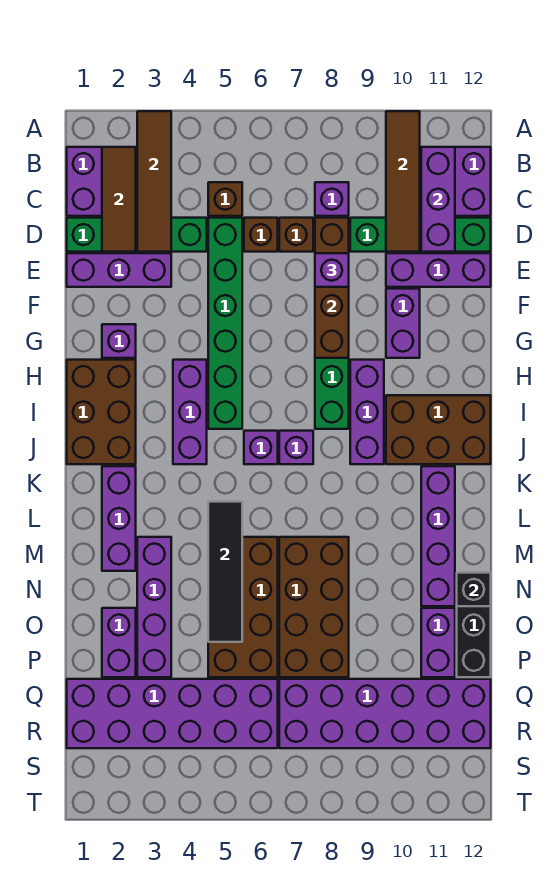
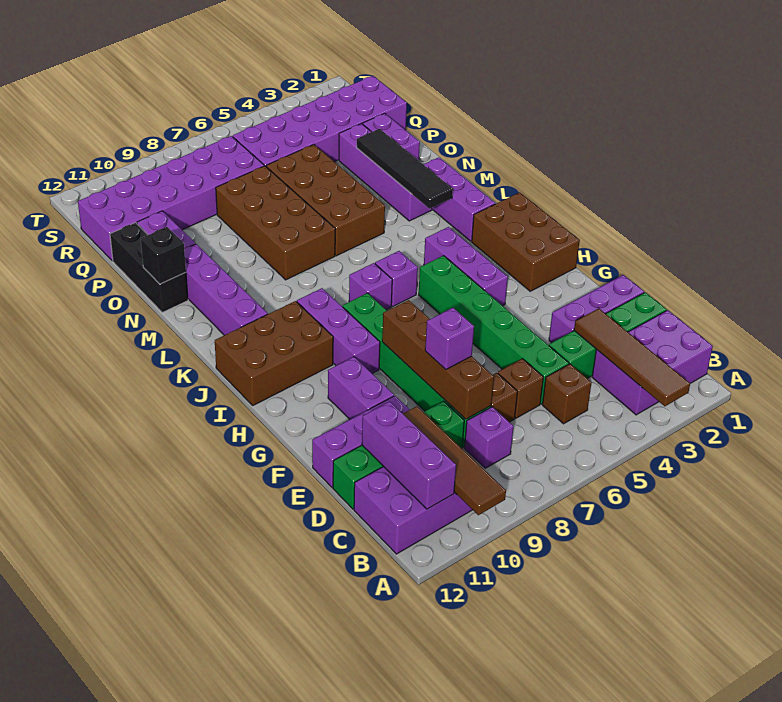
brown 1x3 tile [102,147,136,252] -> none
purple 1x1 brick [102,324,136,358] -> none
black 1x4 tile [208,502,242,642] -> black 1x4 tile moved to [357,129,453,209]

